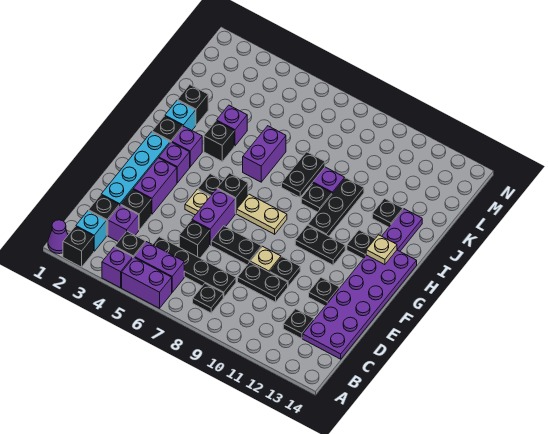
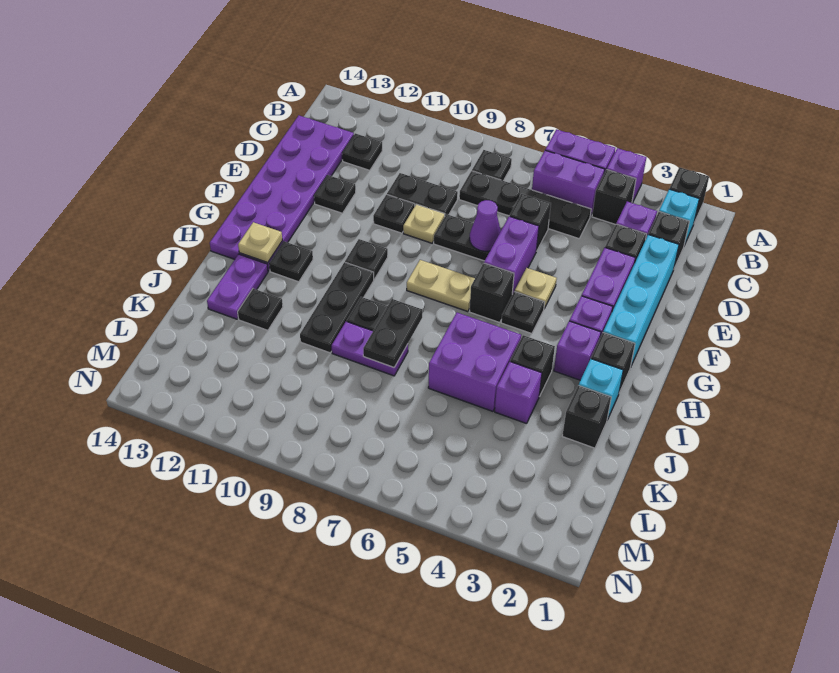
purple 1x1 cone [48,220,68,254] -> purple 1x1 cone moved to [470,200,501,251]
black 1x2 plate [295,225,345,265] -> black 1x1 plate [345,239,388,279]
purple 1x2 brick [243,126,286,182] -> purple 2x2 brick [428,313,521,411]

